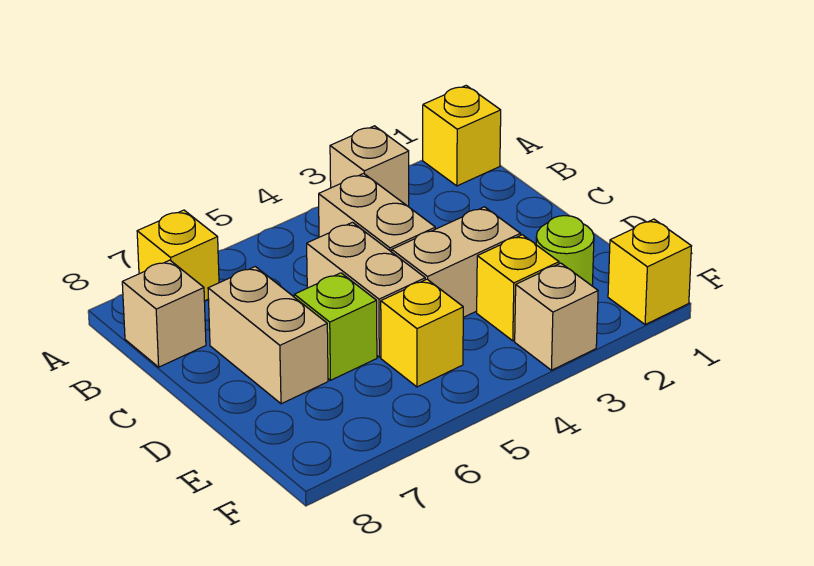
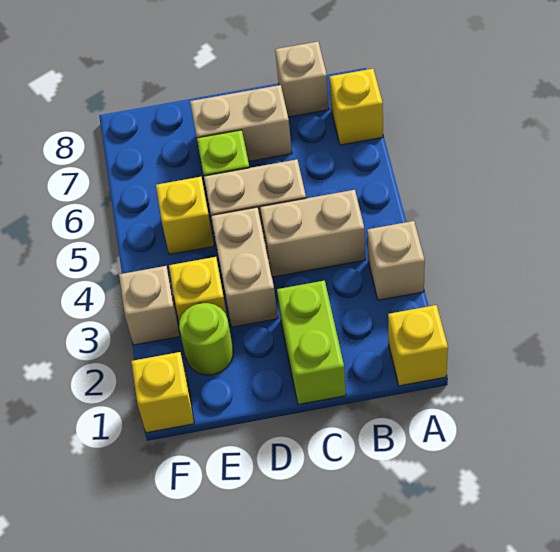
none -> lime 1x2 brick [277,281,346,405]

